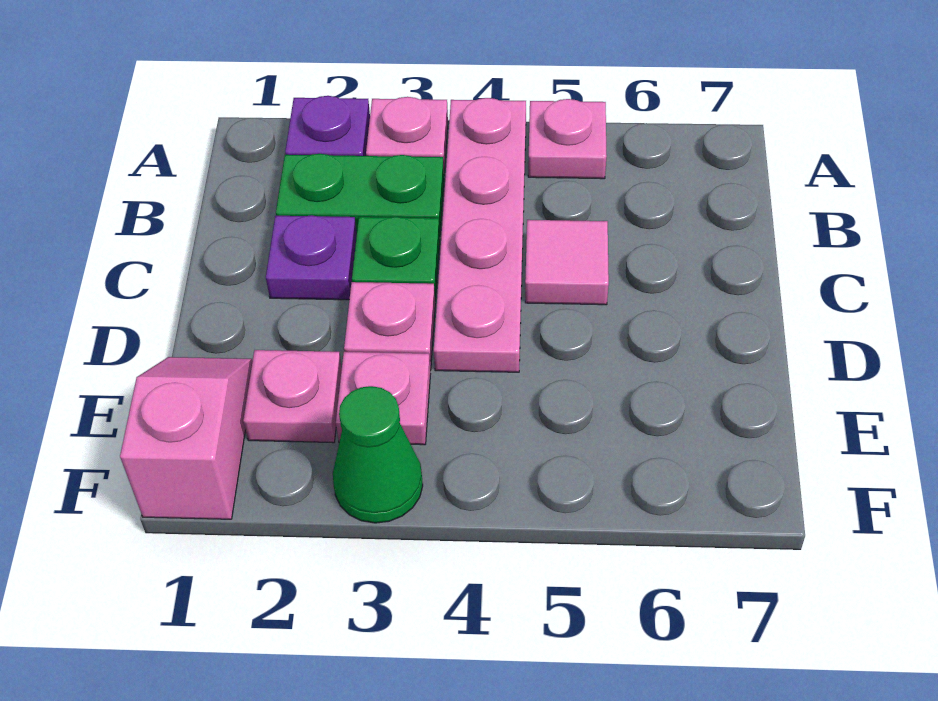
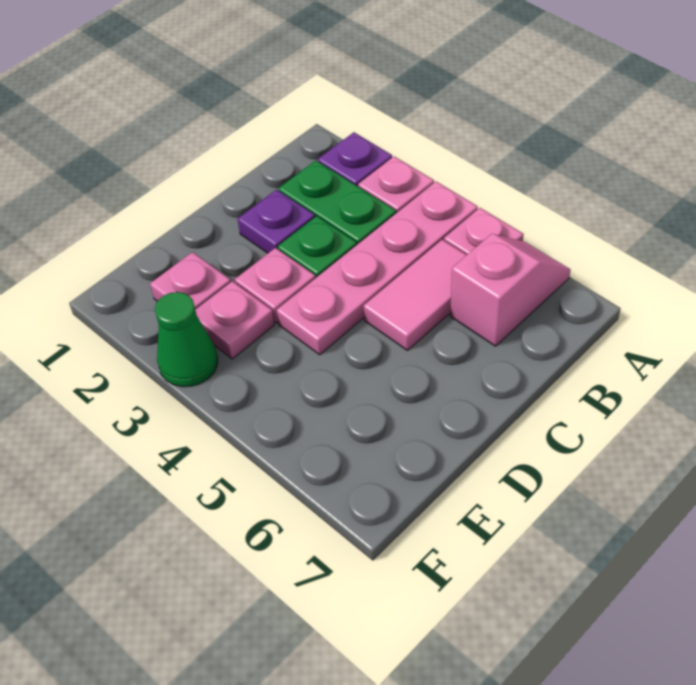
pink 1x1 tile [525,220,609,305] -> pink 1x2 tile [364,239,466,350]
pink 1x2 slope [120,357,253,519] -> pink 1x2 slope moved to [450,234,571,346]

